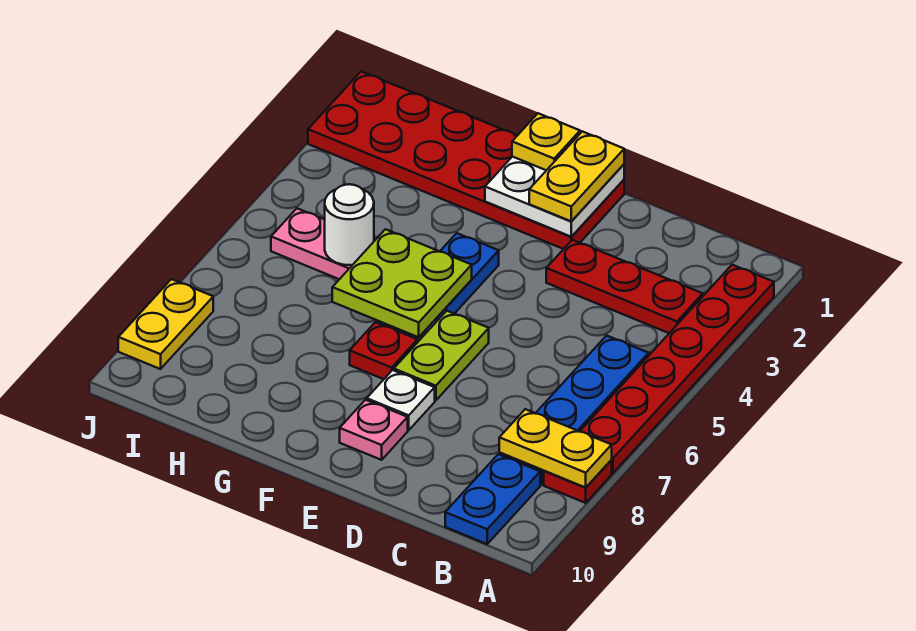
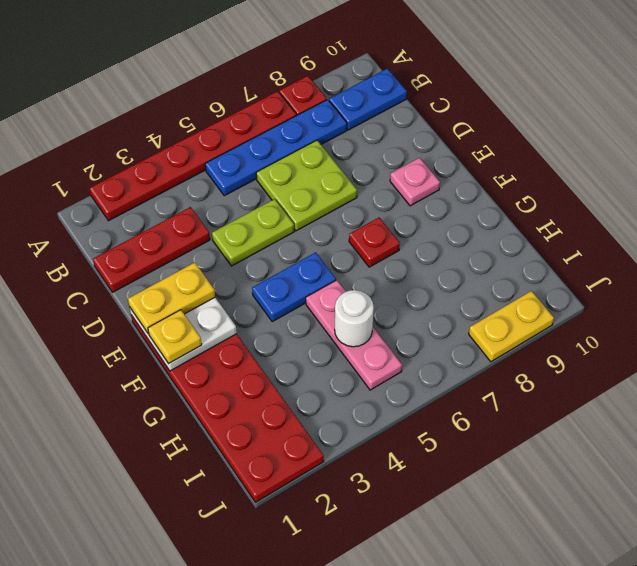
yellow 1x2 plate [499,409,612,488] -> none
red 1x3 plate [546,240,703,333] -> red 1x3 plate turned to [93,207,210,292]
lime 1x2 plate [394,311,489,401] -> lime 1x2 plate moved to [212,199,294,266]
white 1x1 plate [367,370,435,430] -> none
lime 2x2 plate [332,229,472,337] -> lime 2x2 plate moved to [256,140,357,231]

